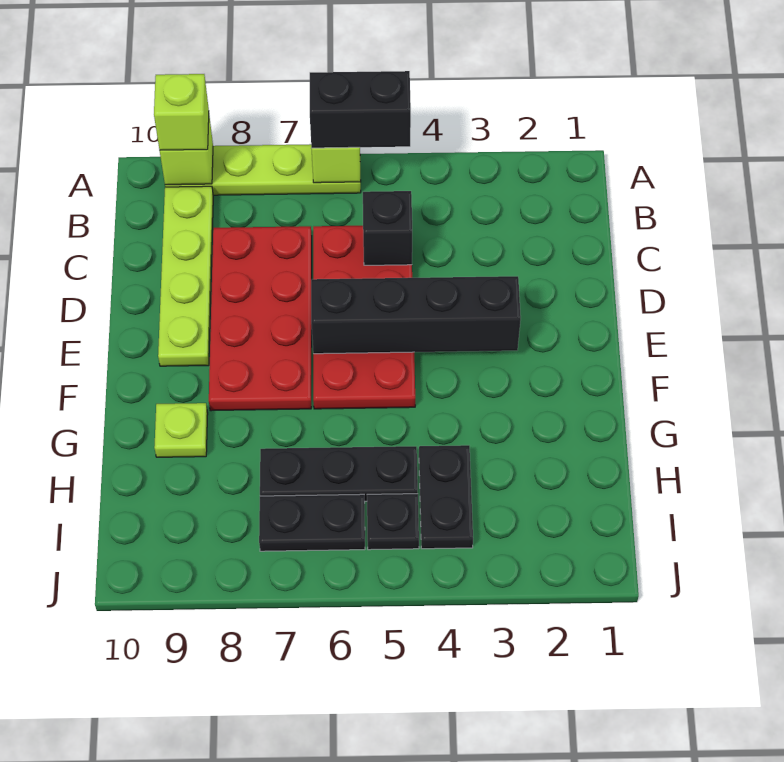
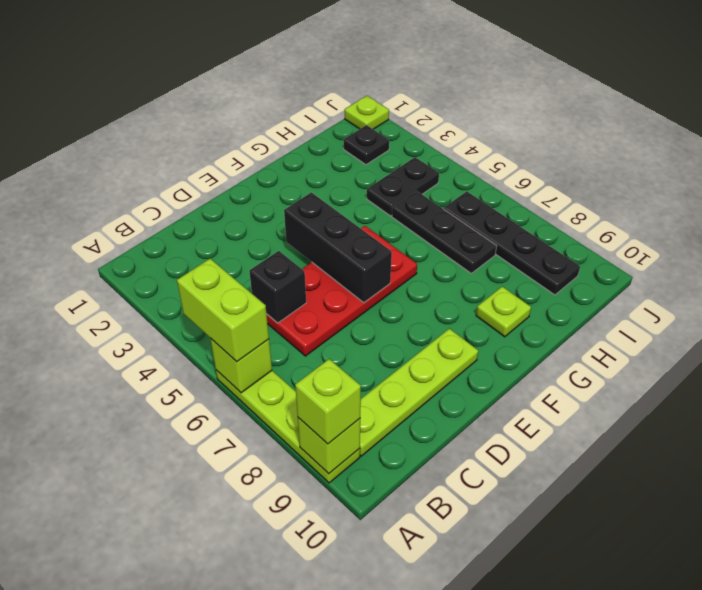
black 1x2 brick [310,71,411,148] -> lime 1x2 brick [177,259,269,362]
red 2x4 plate [209,226,312,411] -> none
black 1x4 brick [311,276,521,354] -> black 1x3 brick [284,192,392,303]
black 1x1 plate [367,494,419,550] -> black 1x1 plate moved to [343,125,389,165]
black 1x2 plate [259,494,365,551] -> black 1x4 plate [444,191,580,295]
none -> lime 1x1 plate [345,96,389,129]

